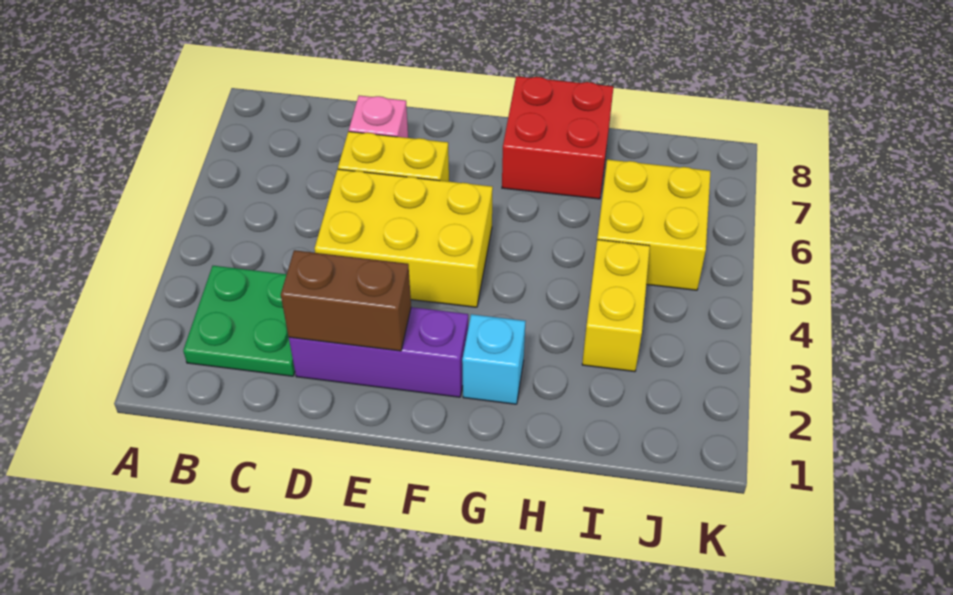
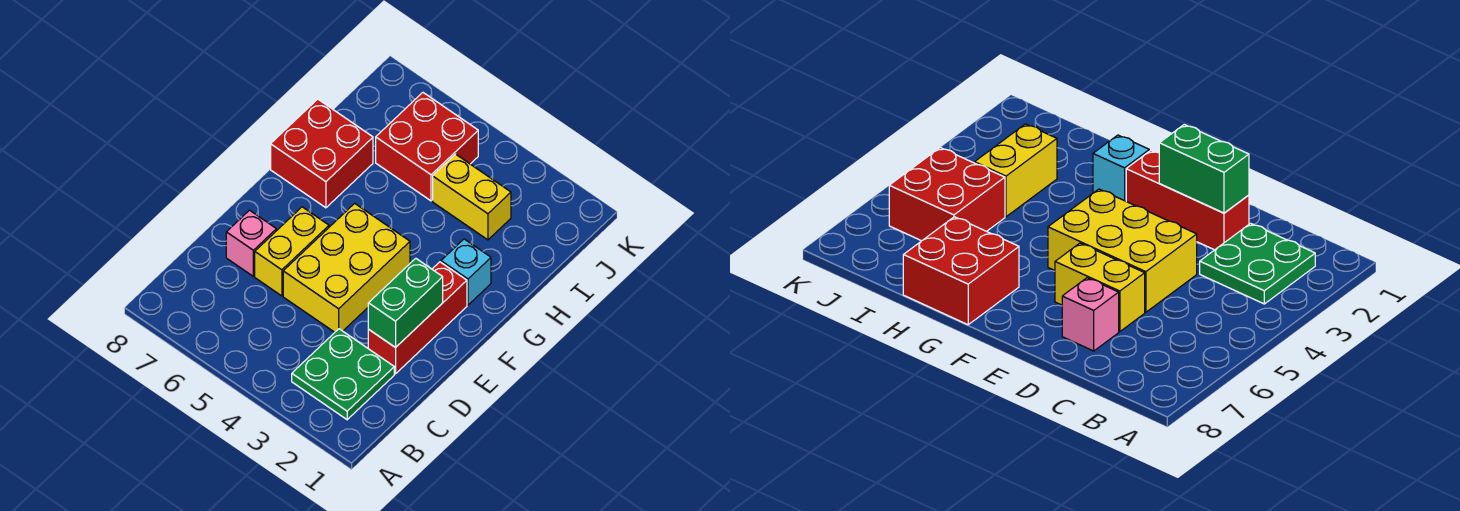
purple 1x3 brick [289,307,468,397] -> red 1x3 brick [368,262,467,374]
brown 1x2 brick [281,250,411,351] -> green 1x2 brick [368,258,443,348]
yellow 2x2 brick [597,160,711,290] -> red 2x2 brick [376,93,478,201]

